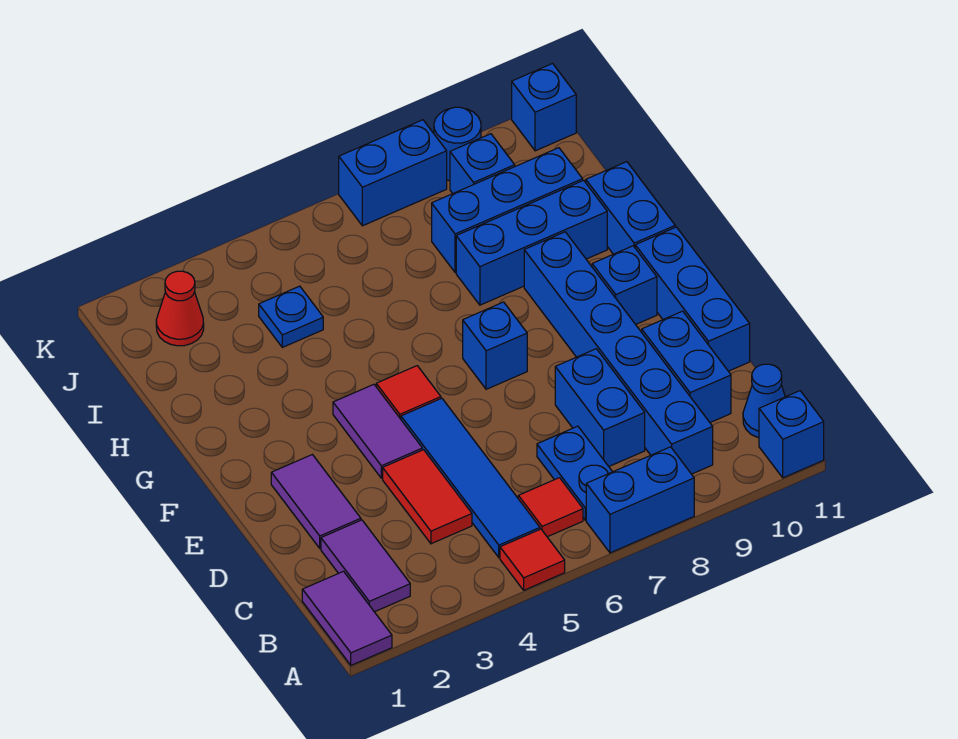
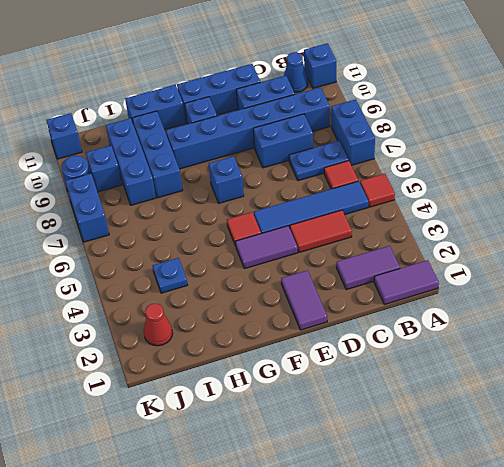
purple 1x2 tile [271,455,361,548] -> purple 1x2 tile turned to [281,270,327,330]

